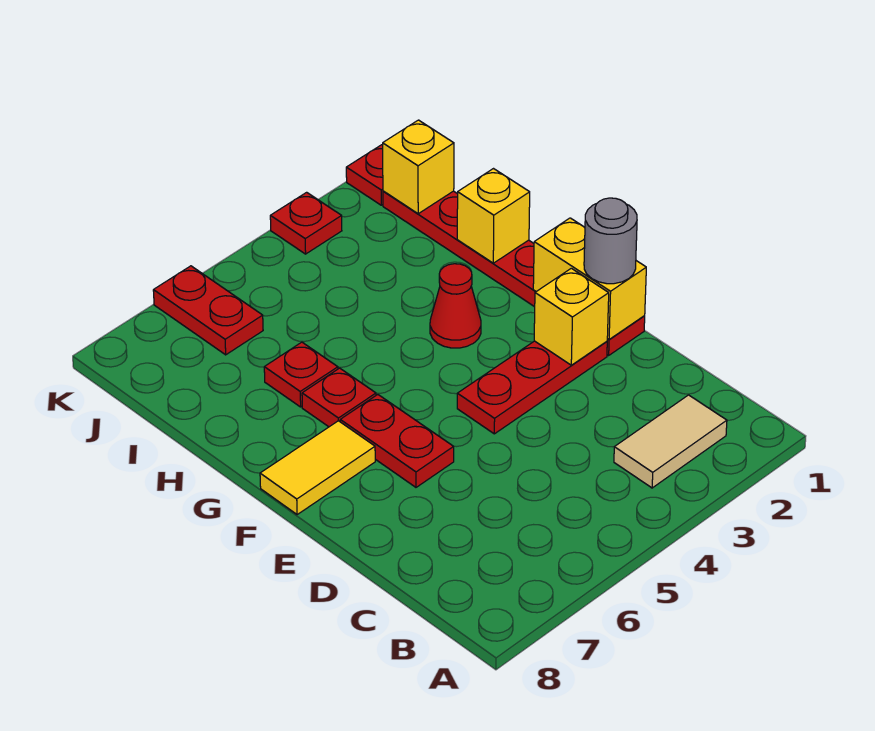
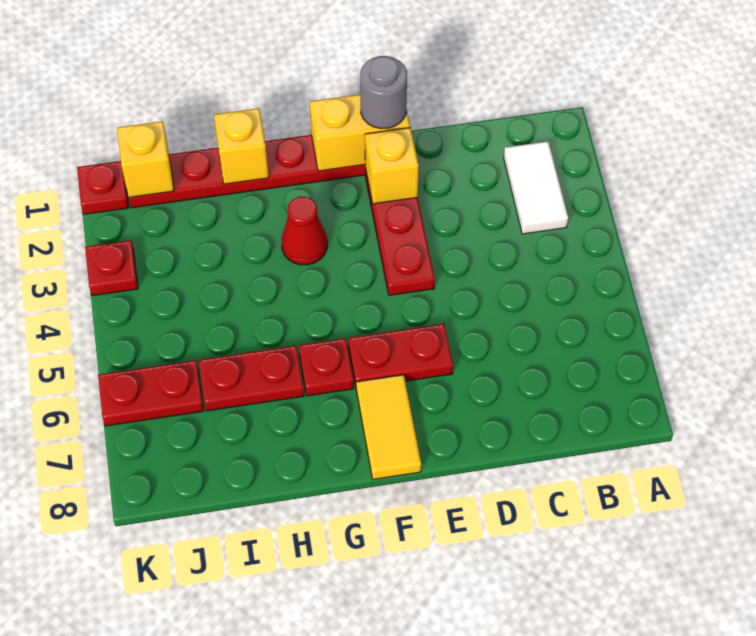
tan 1x2 tile [614,395,727,488] -> white 1x2 tile [504,141,568,234]
red 1x1 plate [264,342,338,407] -> red 1x2 plate [199,346,304,411]

